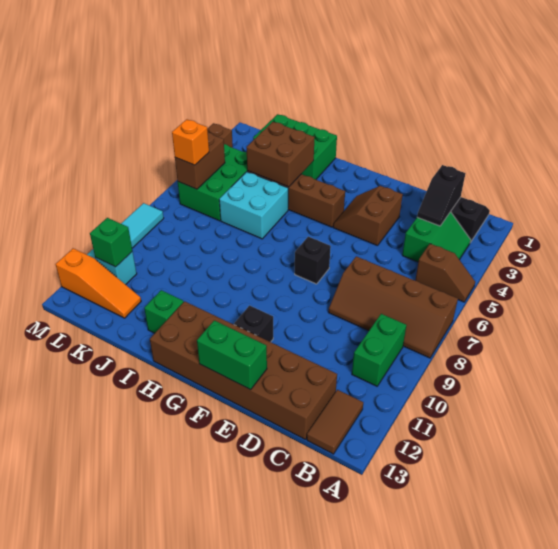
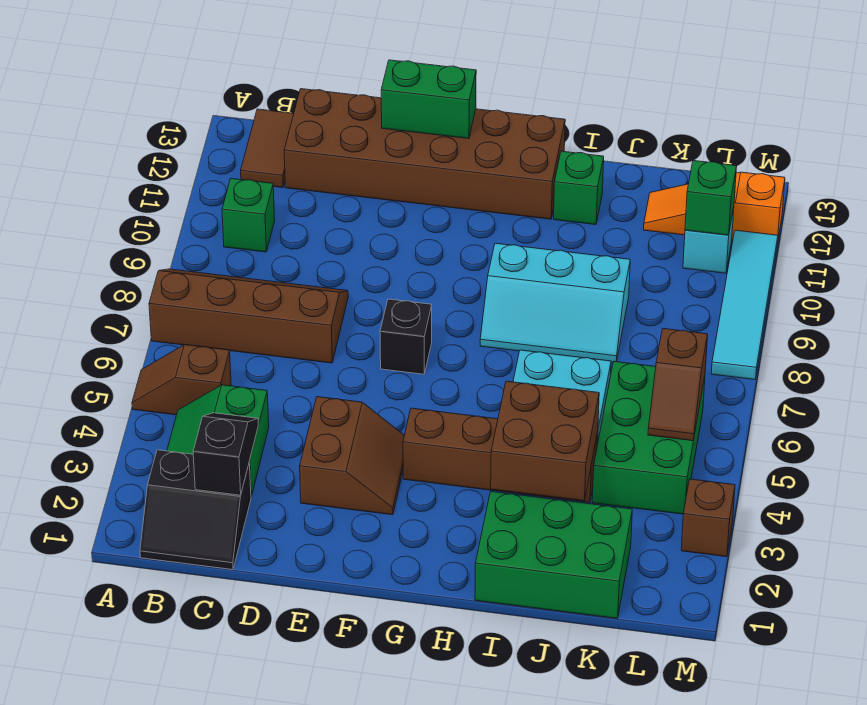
green 1x2 brick [352,314,406,386] -> green 1x1 brick [222,178,275,252]
black 1x1 brick [234,305,273,342] -> none
none -> cyan 2x3 slope [480,243,630,362]
brown 1x2 brick [175,133,225,189] -> brown 1x2 slope [648,329,708,441]
orange 1x1 brick [172,119,209,165] -> none

